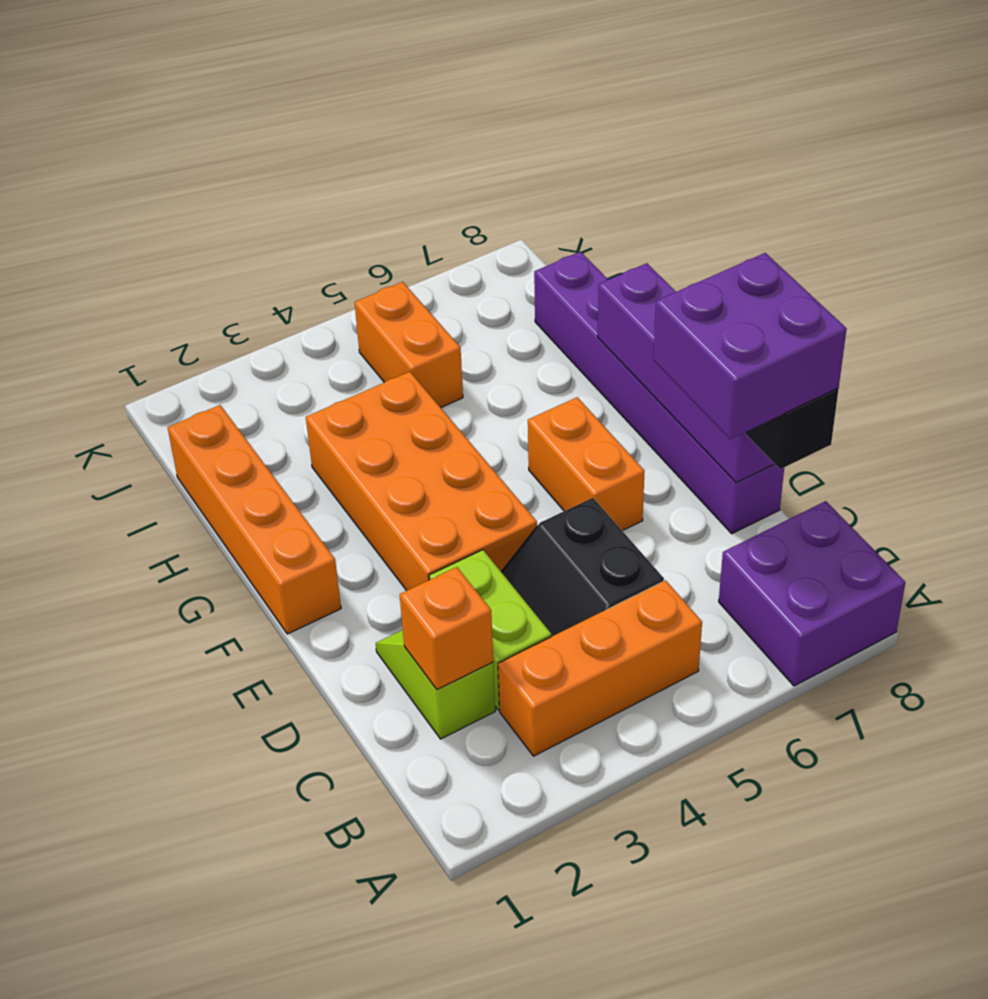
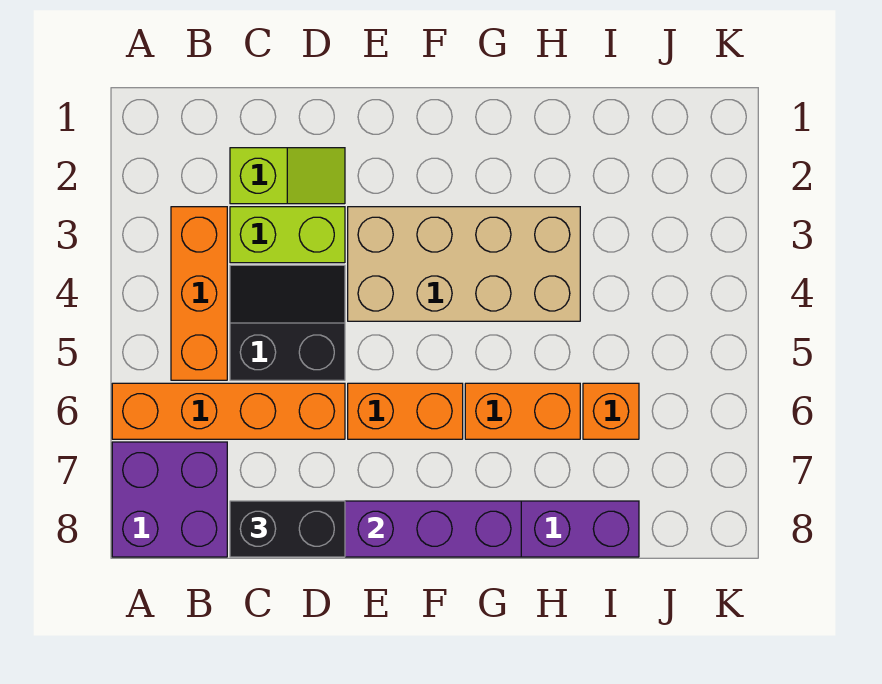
orange 1x1 brick [400,567,493,690] -> orange 1x1 brick moved to [583,383,639,439]
purple 2x2 brick [654,253,846,439] -> none
orange 2x4 brick [306,372,537,591] -> tan 2x4 brick [348,207,580,321]
orange 1x4 brick [168,405,341,634] -> orange 1x4 brick moved to [112,383,345,439]
orange 1x2 brick [355,282,463,407] -> orange 1x2 brick moved to [465,383,580,439]

